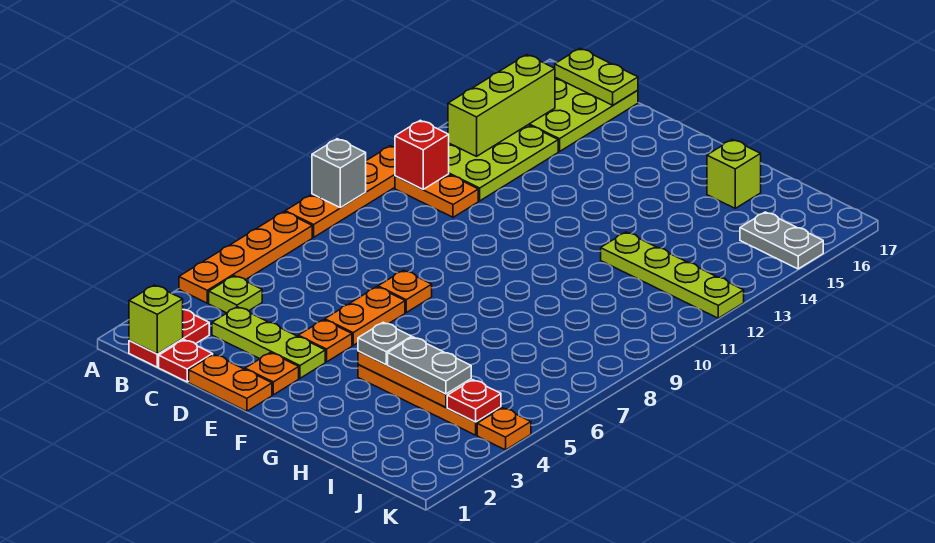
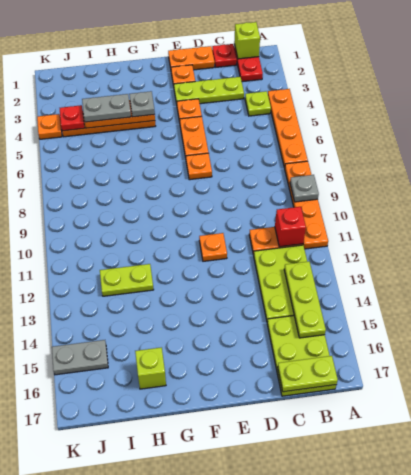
grey 1x1 brick [312,139,366,207] -> grey 1x1 plate [290,175,319,202]
lime 1x3 brick [448,55,555,156] -> lime 1x3 plate [284,261,326,338]
none -> orange 1x1 plate [199,233,227,261]
lime 1x4 plate [601,232,744,318] -> lime 1x2 plate [100,264,154,296]

